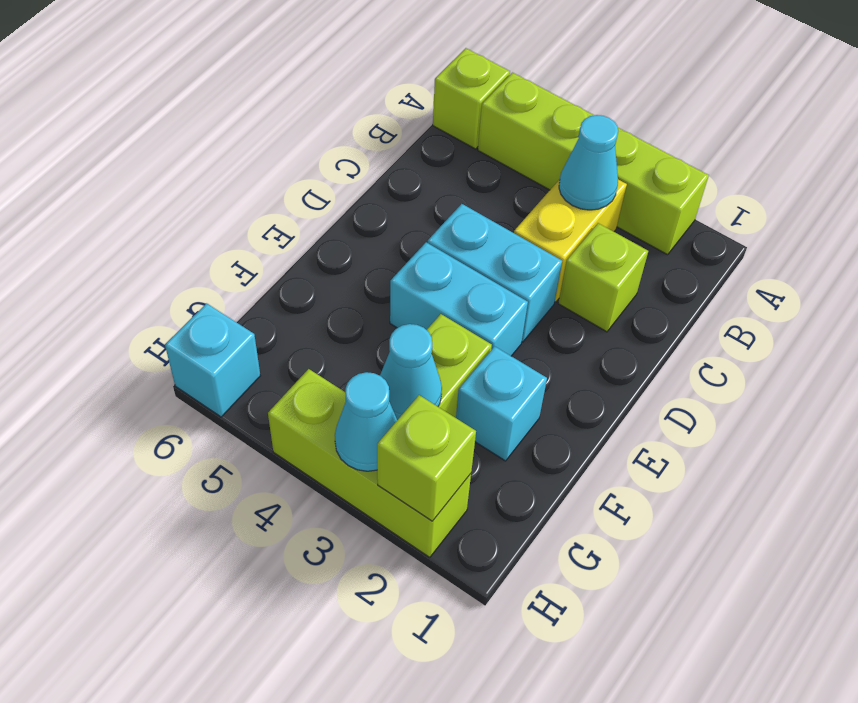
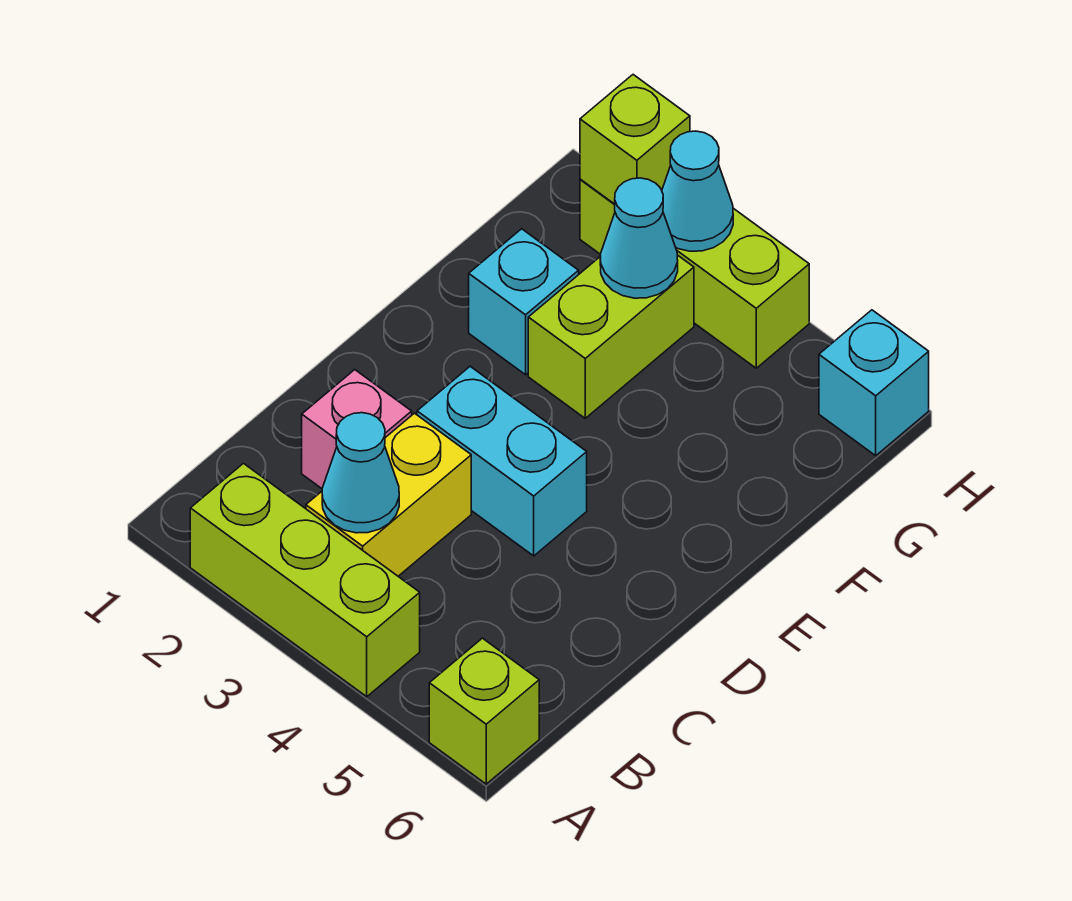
lime 1x4 brick [478,73,709,255] -> lime 1x3 brick [190,464,420,697]
lime 1x1 brick [558,223,648,332] -> pink 1x1 brick [302,370,412,489]
cyan 1x2 brick [390,242,528,356] -> none

